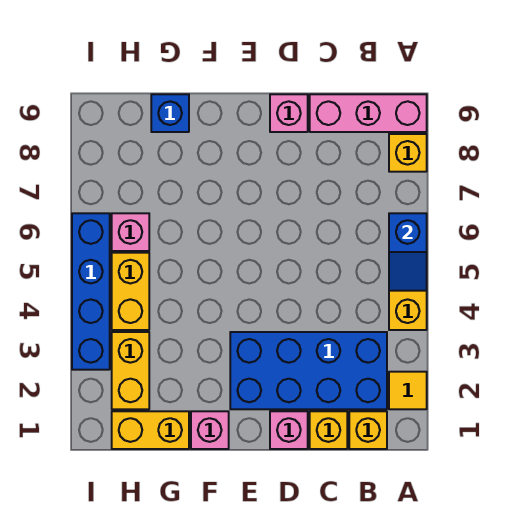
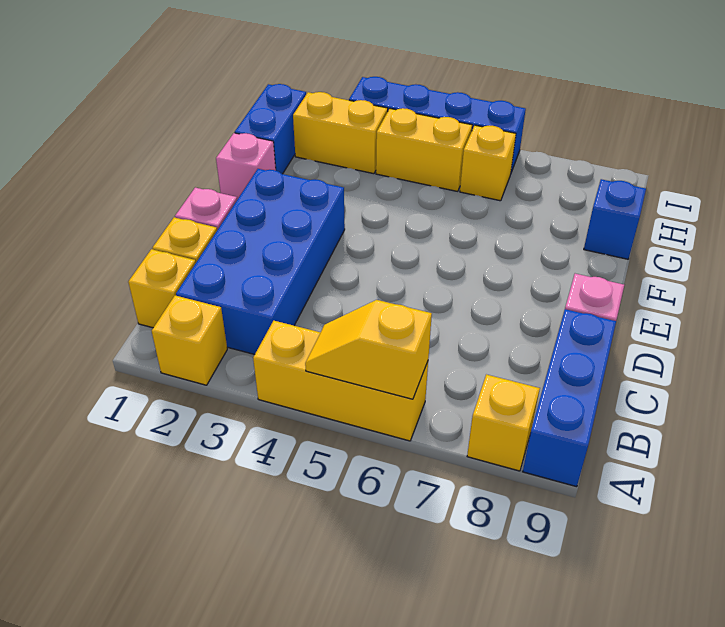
yellow 1x1 tile [389,372,427,409] -> yellow 1x1 brick [152,296,227,385]
blue 1x2 slope [389,213,427,291] -> yellow 1x2 slope [305,300,432,399]
pink 1x3 brick [310,94,427,132] -> blue 1x3 brick [523,309,616,487]
yellow 1x2 brick [112,411,189,449] -> blue 1x2 brick [235,84,306,174]
pink 1x1 brick [112,213,149,251] -> yellow 1x1 brick [460,125,516,201]

